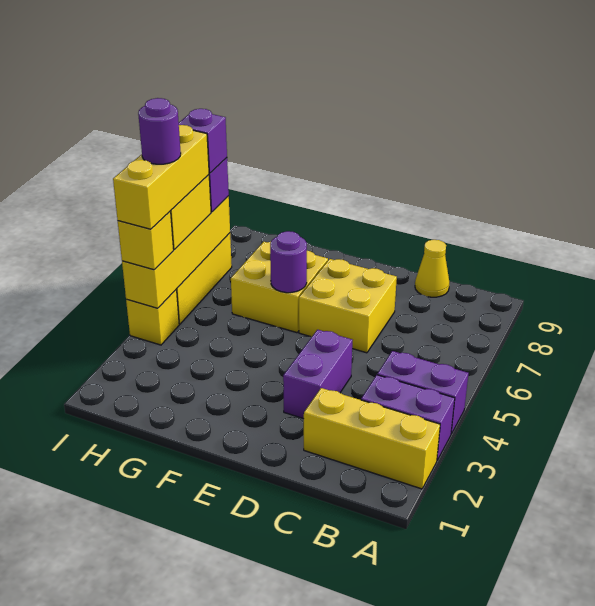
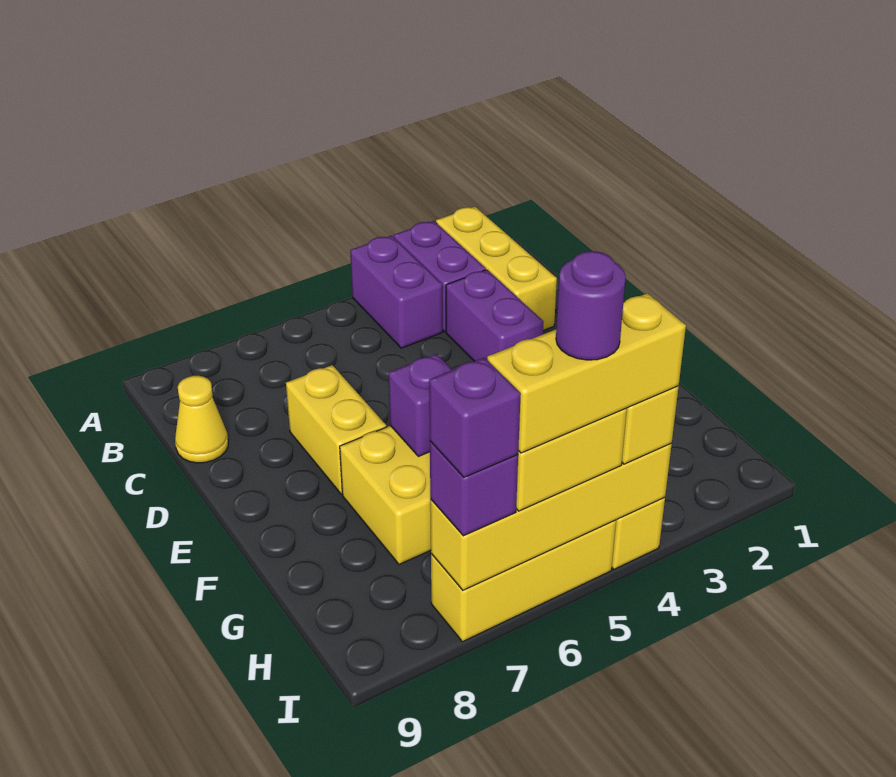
purple 1x2 brick [283,330,352,419] -> purple 1x2 brick turned to [446,270,544,361]
yellow 2x2 brick [299,259,397,353] -> yellow 1x2 brick [286,365,386,494]
purple 1x1 round brick [270,231,307,293] -> purple 1x1 brick [389,354,452,456]

